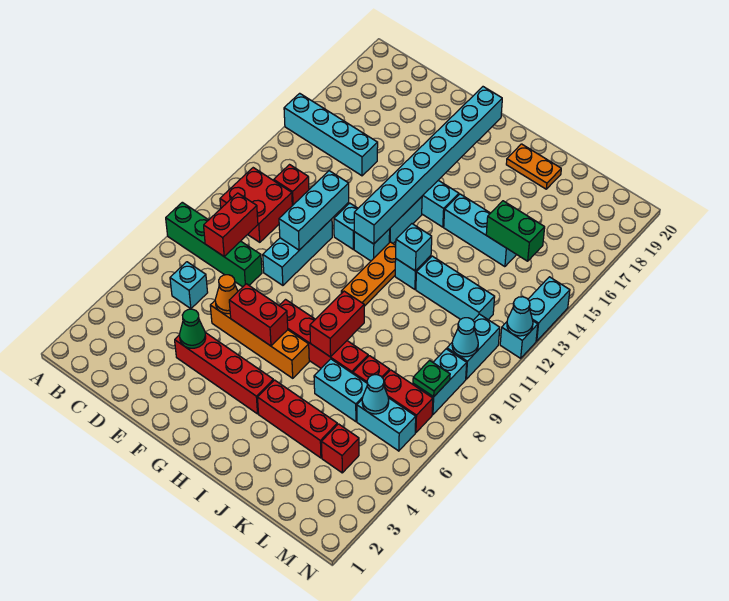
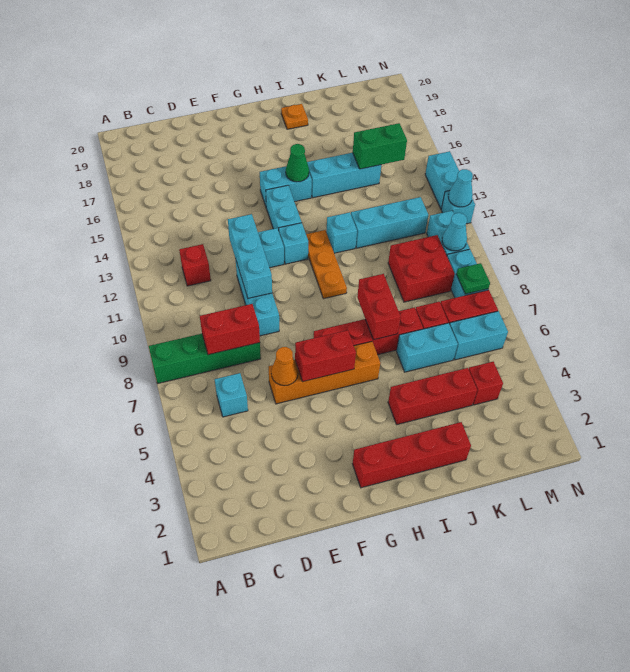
cyan 1x4 brick [284,93,378,176] -> none
red 2x2 brick [220,168,292,242] -> red 2x2 brick moved to [388,235,455,302]
red 1x2 brick [204,193,258,256] -> red 1x2 brick turned to [200,304,260,355]
red 1x4 brick [175,333,274,414] -> red 1x4 brick moved to [353,422,471,488]
green 1x1 cone [180,309,206,348] -> green 1x1 cone moved to [286,144,309,182]
cyan 1x8 brick [354,87,502,244] -> none
cyan 1x1 brick [396,224,432,271] -> none
orange 1x2 plate [506,144,561,189] -> orange 1x1 plate [281,104,308,129]
cyan 1x1 cone [362,375,389,414] -> none

